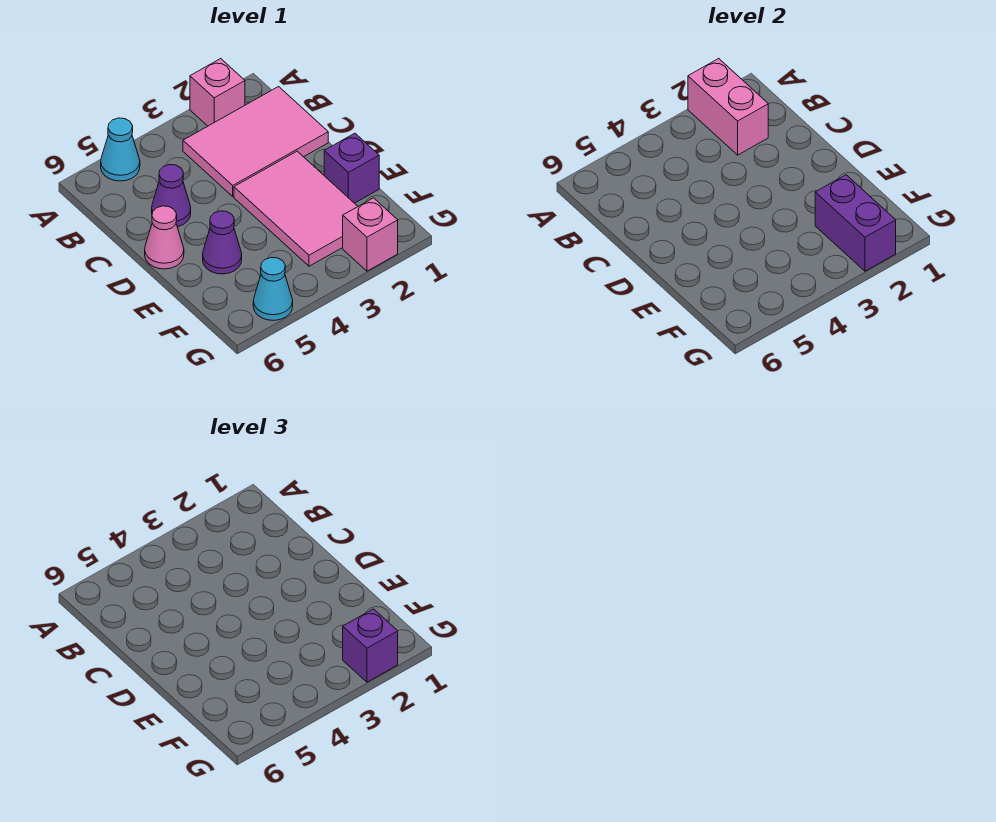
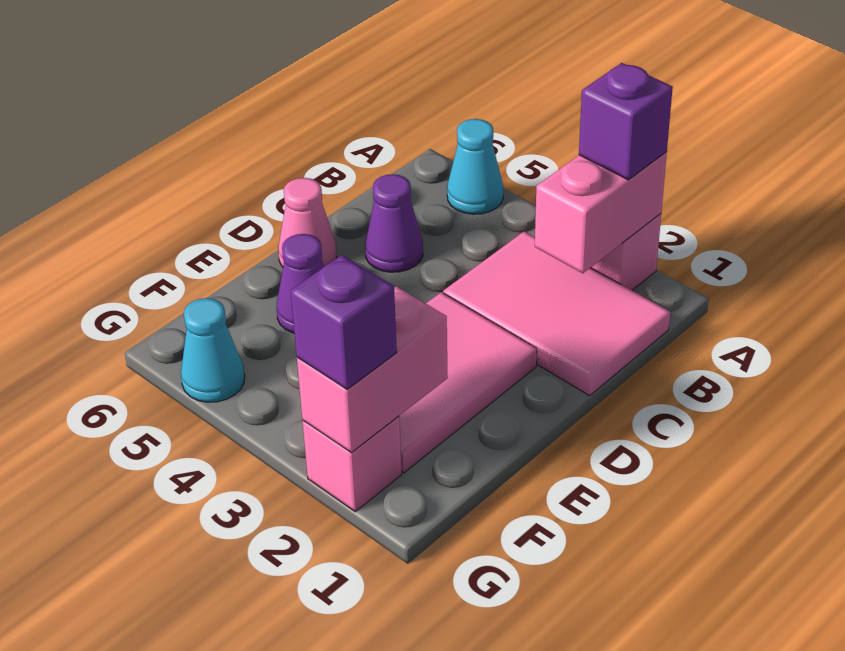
purple 1x1 brick [324,133,379,203] -> purple 1x1 brick moved to [579,63,673,180]
purple 1x2 brick [815,175,896,271] -> pink 1x2 brick [297,286,448,452]

